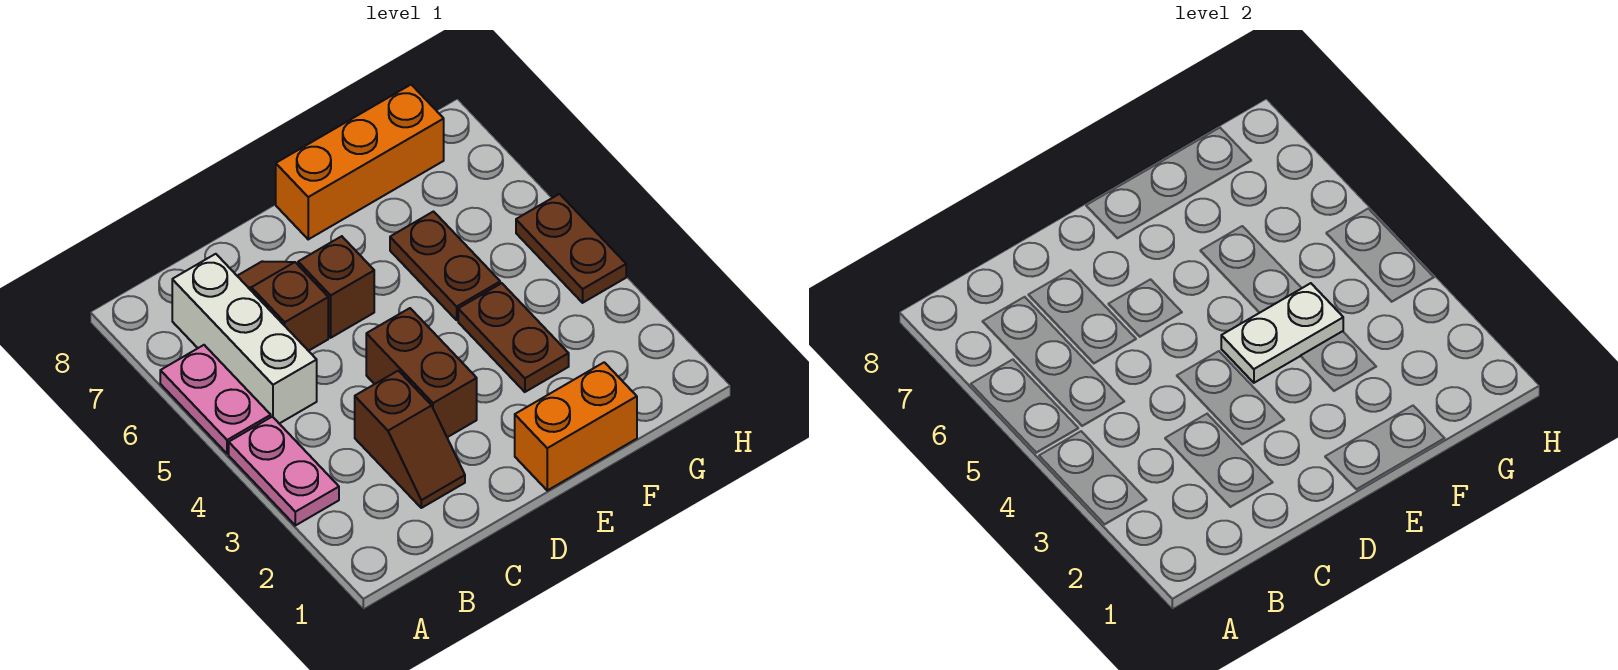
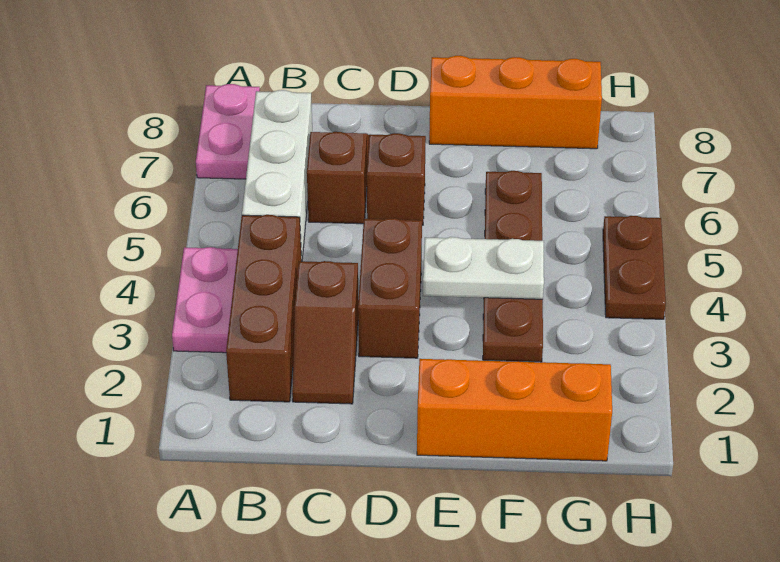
pink 1x2 plate [160,345,271,454] -> pink 1x2 plate moved to [196,84,260,179]
none -> brown 1x3 brick [226,215,302,402]
orange 1x2 brick [515,362,637,490] -> orange 1x3 brick [417,359,612,461]

